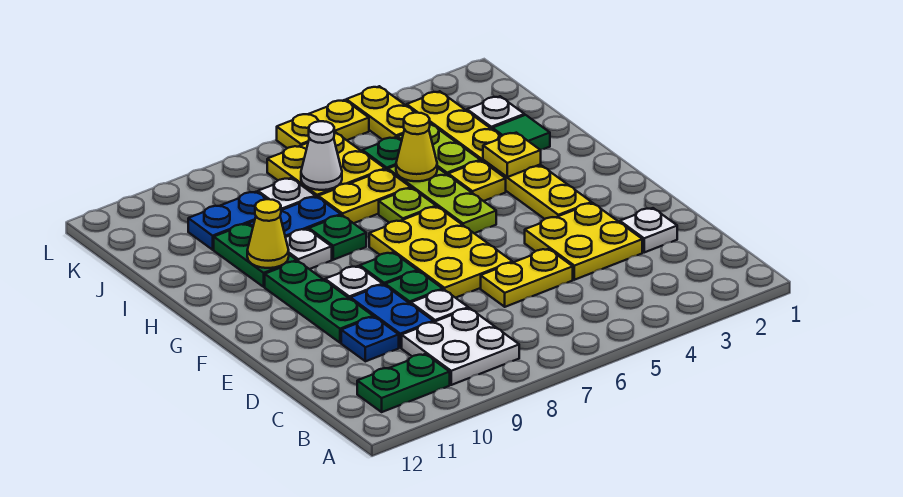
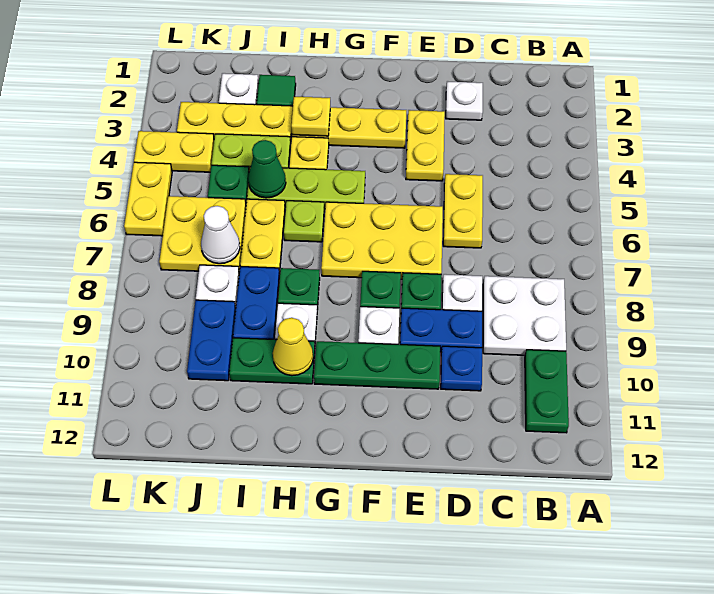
yellow 2x2 plate [525,203,642,280] -> yellow 1x2 plate [406,110,445,181]
yellow 1x1 cone [396,113,437,181] -> green 1x1 cone [248,140,286,198]

